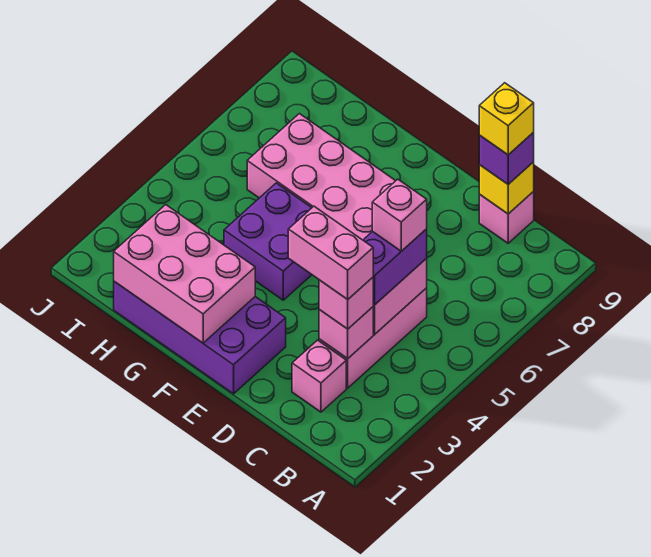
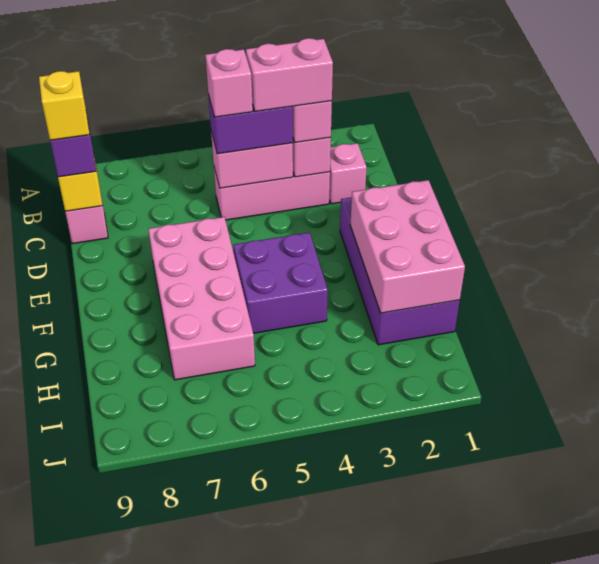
pink 1x2 brick [288,206,373,299] -> pink 1x2 brick turned to [246,38,333,111]

